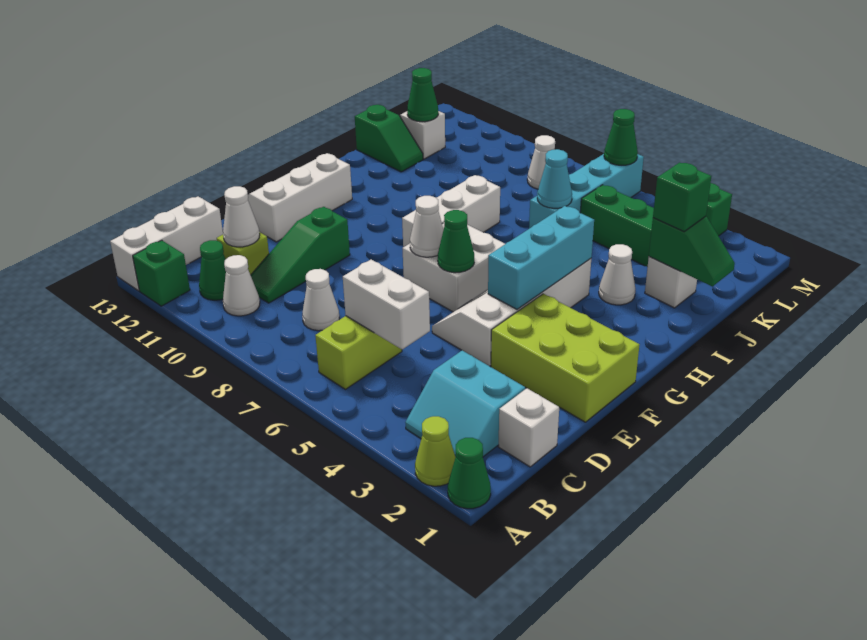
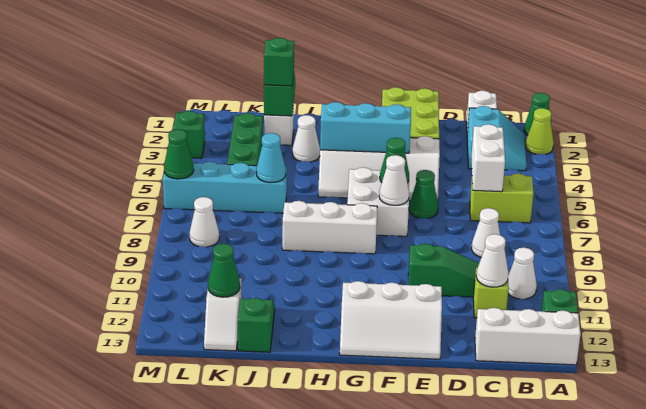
green 1x1 cone [199,240,226,300] -> green 1x1 cone moved to [409,170,438,219]

